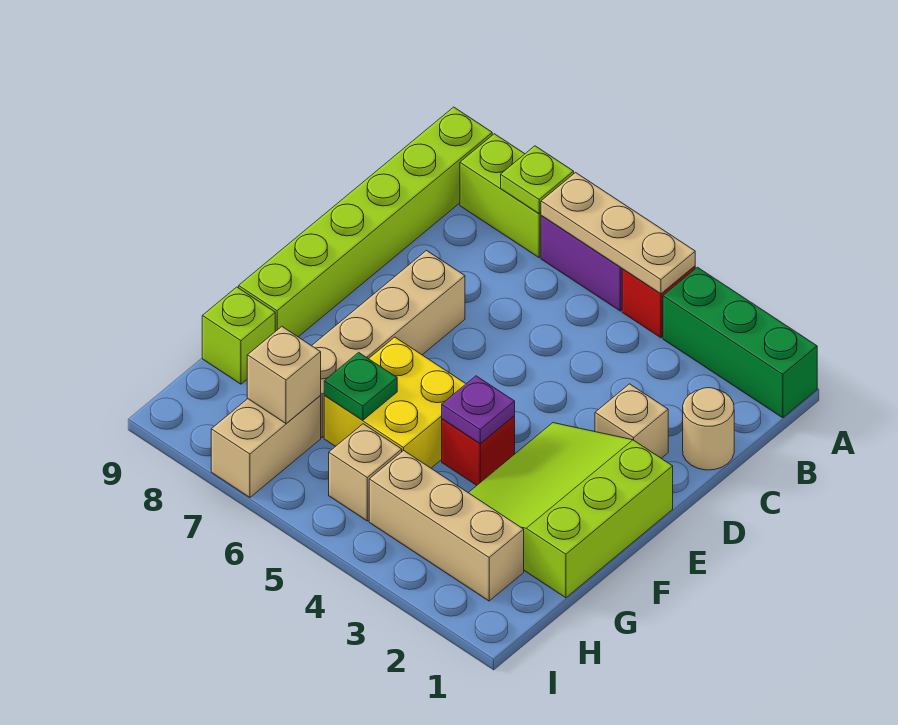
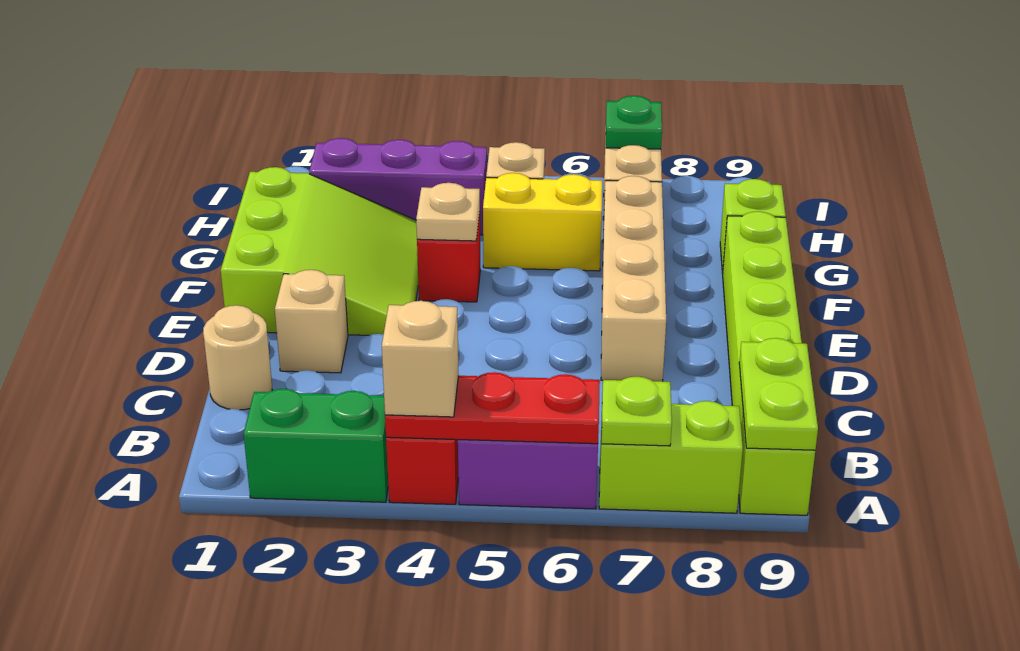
green 1x3 brick [663,267,817,418] -> green 1x2 brick [244,389,388,502]
tan 1x3 plate [541,173,695,294] -> red 1x3 plate [385,372,600,444]
none -> lime 1x2 plate [739,338,818,450]
purple 1x1 plate [442,376,515,444] -> tan 1x1 plate [416,183,480,241]
yellow 2x2 brick [324,337,466,468] -> yellow 1x2 brick [483,173,602,271]
green 1x1 plate [324,352,397,420] -> green 1x1 plate moved to [606,96,662,149]
tan 1x3 brick [369,451,524,601] -> purple 1x3 brick [309,138,487,235]
tan 1x1 brick [247,327,321,423] -> tan 1x1 brick moved to [382,301,459,417]

